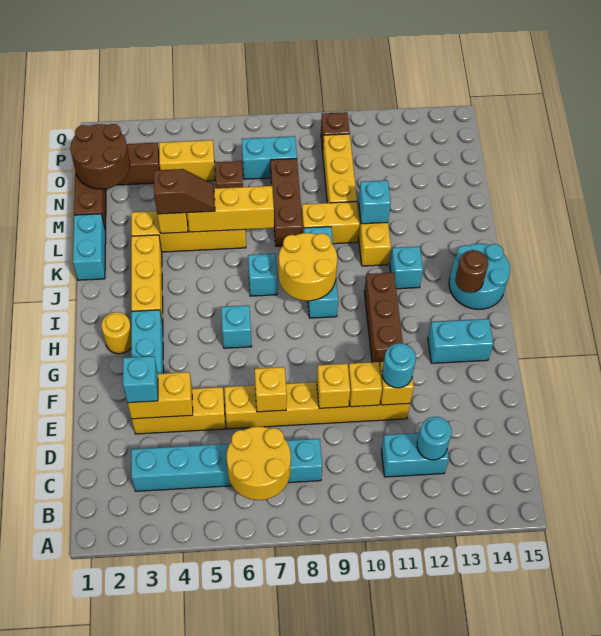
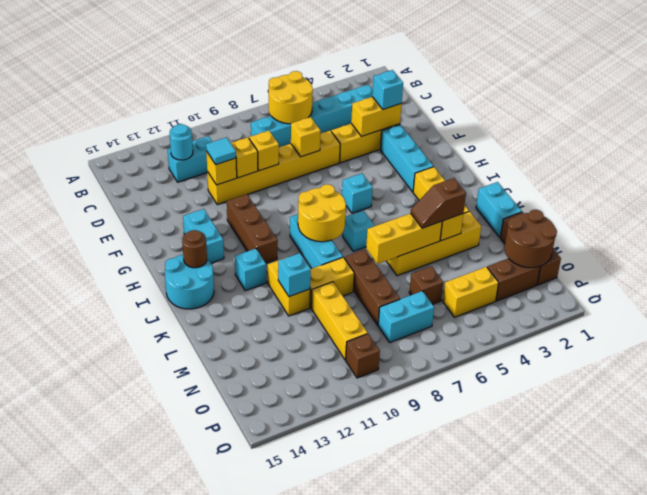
cyan 1x1 round brick [382,343,416,388] -> cyan 1x1 tile [206,137,236,165]
cyan 1x2 brick [428,319,493,363] -> cyan 1x2 brick turned to [183,209,224,263]
yellow 1x1 round brick [101,312,131,354] -> none

